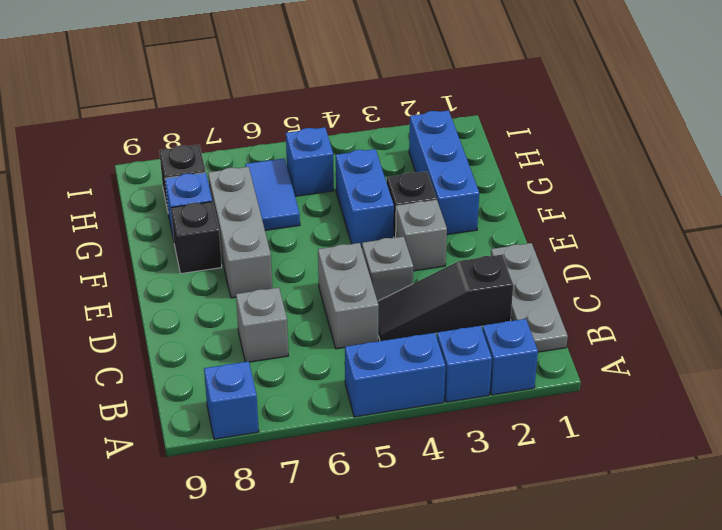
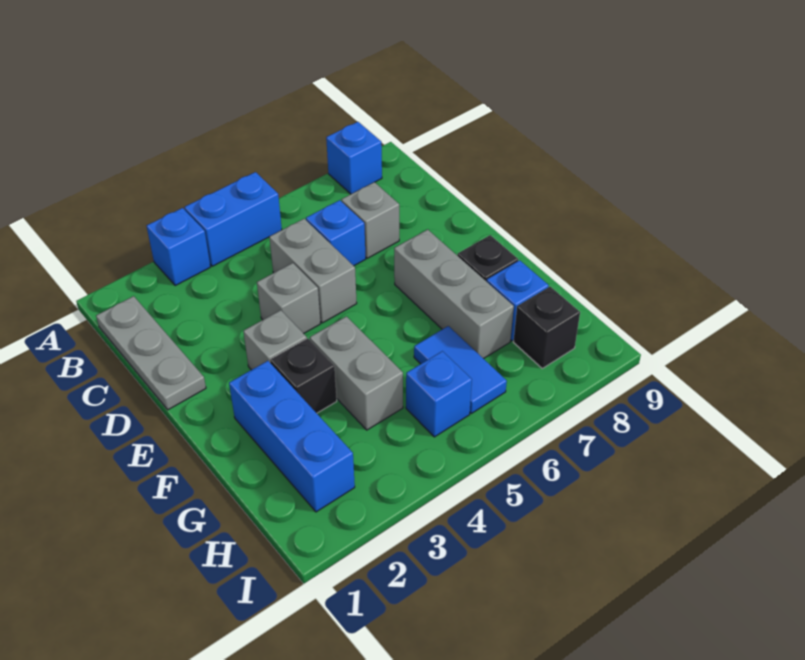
blue 1x1 brick [483,319,538,395] -> blue 1x1 brick moved to [306,200,366,266]
black 1x3 slope [378,255,513,341] -> none
blue 1x2 brick [336,149,394,247] -> grey 1x2 brick [310,316,403,430]

